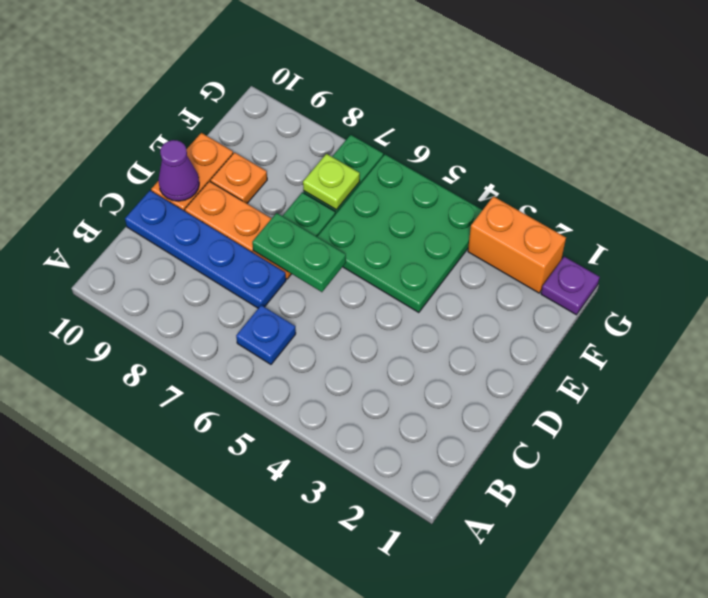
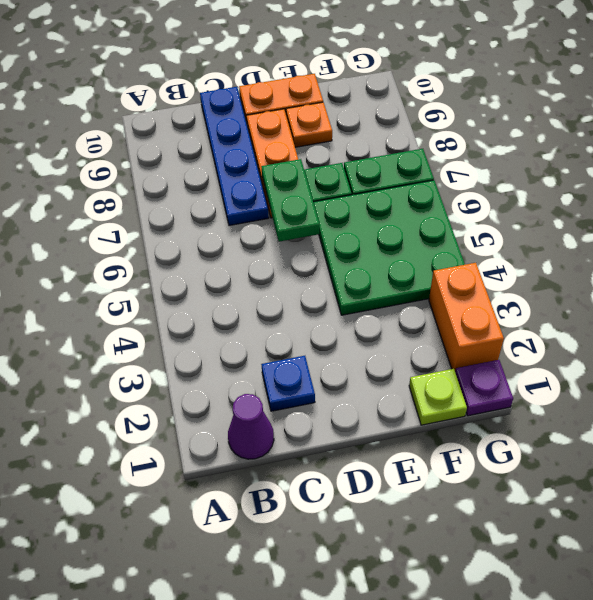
blue 1x1 plate [236,305,296,364] -> blue 1x1 plate moved to [261,356,315,411]
purple 1x1 cone [158,140,199,201] -> purple 1x1 cone moved to [228,394,274,459]
lime 1x1 plate [303,154,360,210] -> lime 1x1 plate moved to [409,369,467,425]

